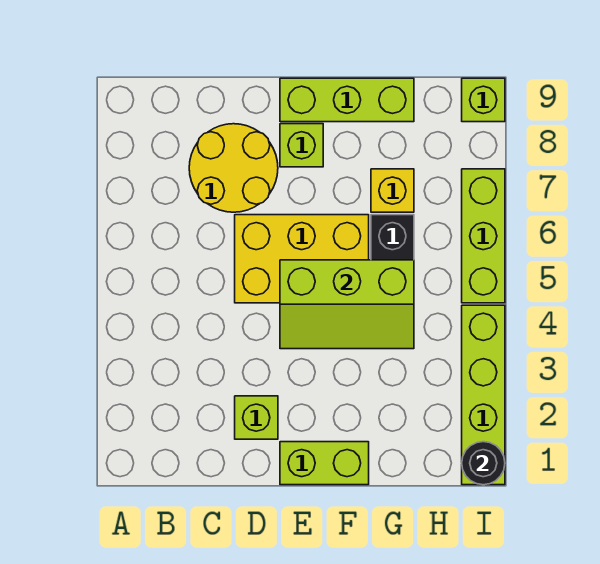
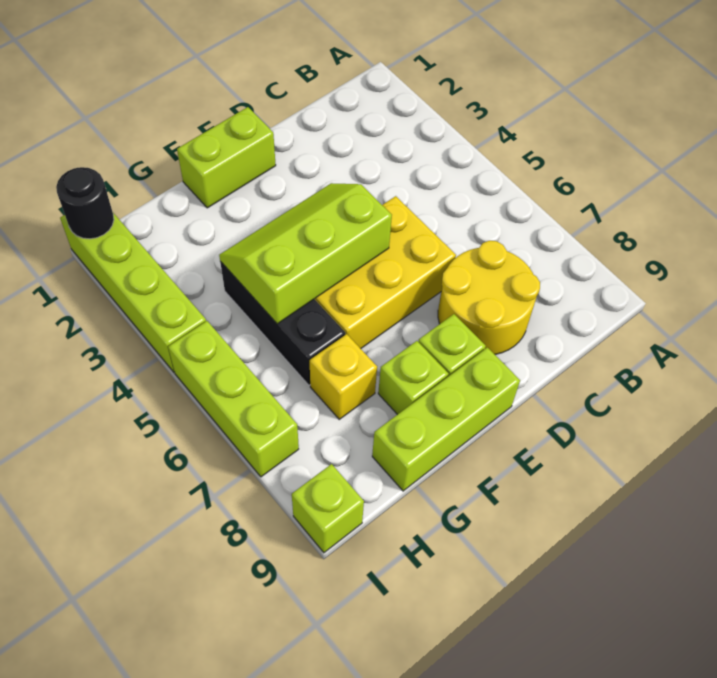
lime 1x1 brick [235,396,278,439] -> lime 1x1 brick moved to [378,341,448,415]

